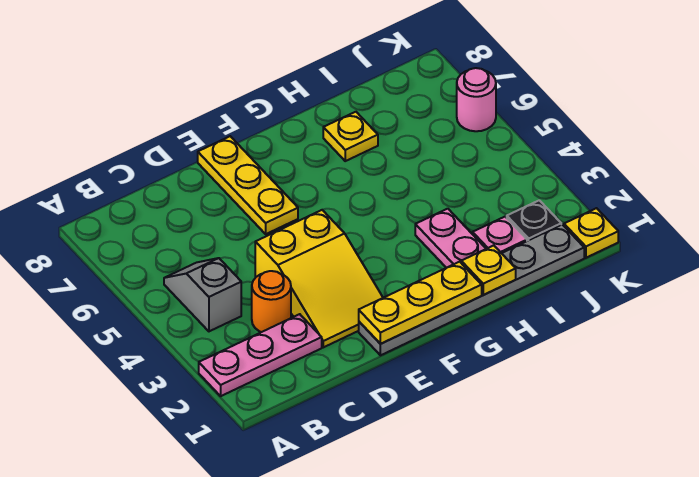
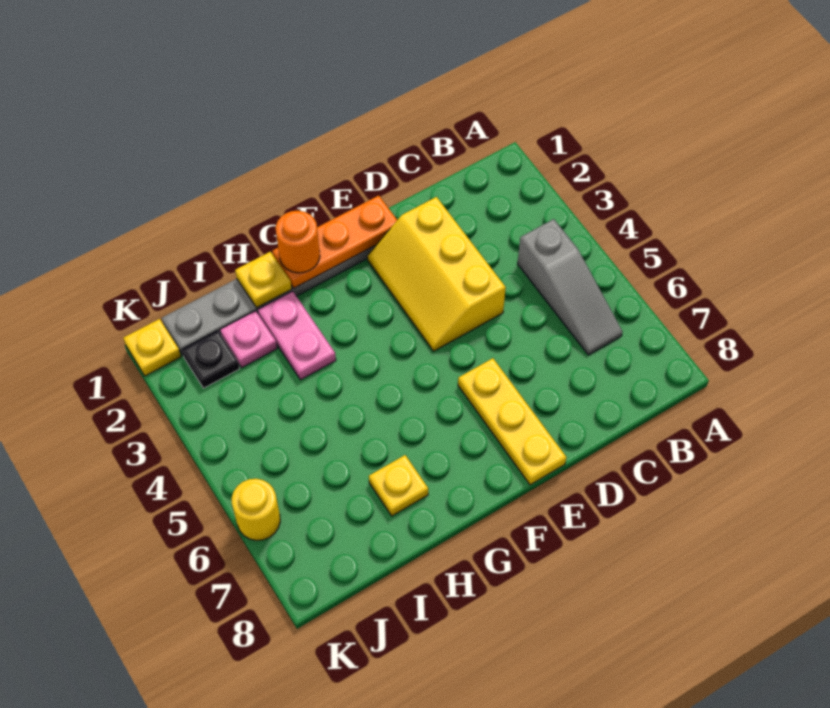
pink 1x3 plate [199,314,322,396] -> none
grey 1x2 slope [164,258,241,331] -> grey 1x3 slope [517,219,623,355]
orange 1x1 round brick [252,271,291,332] -> orange 1x1 round brick moved to [276,211,320,273]
yellow 2x3 slope [255,210,383,347] -> yellow 2x3 slope turned to [367,197,506,351]
yellow 1x3 plate [359,262,482,344] -> orange 1x3 plate [272,196,397,288]
pink 1x1 round brick [457,68,496,131] -> yellow 1x1 round brick [232,479,280,541]

